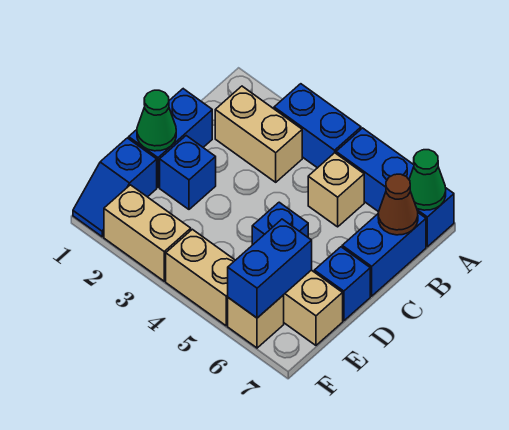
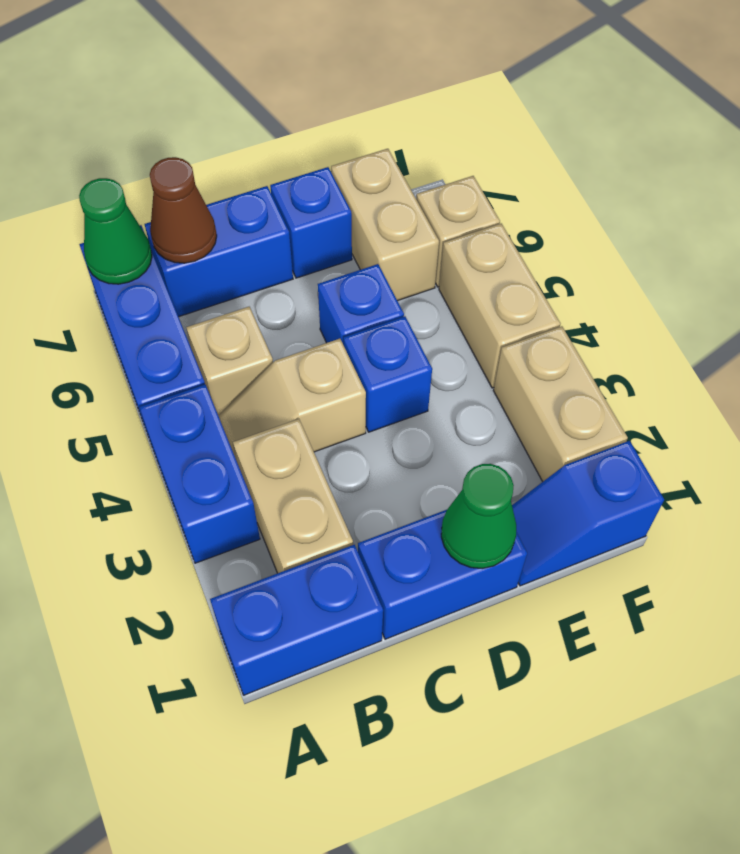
none -> tan 1x2 slope [219,339,366,458]
blue 1x1 brick [160,136,216,209] -> blue 1x1 brick moved to [343,316,432,432]
blue 1x2 slope [73,138,157,237] -> blue 1x2 slope turned to [512,441,664,586]
blue 1x2 brick [228,219,312,318] -> blue 1x2 brick moved to [210,545,383,695]

